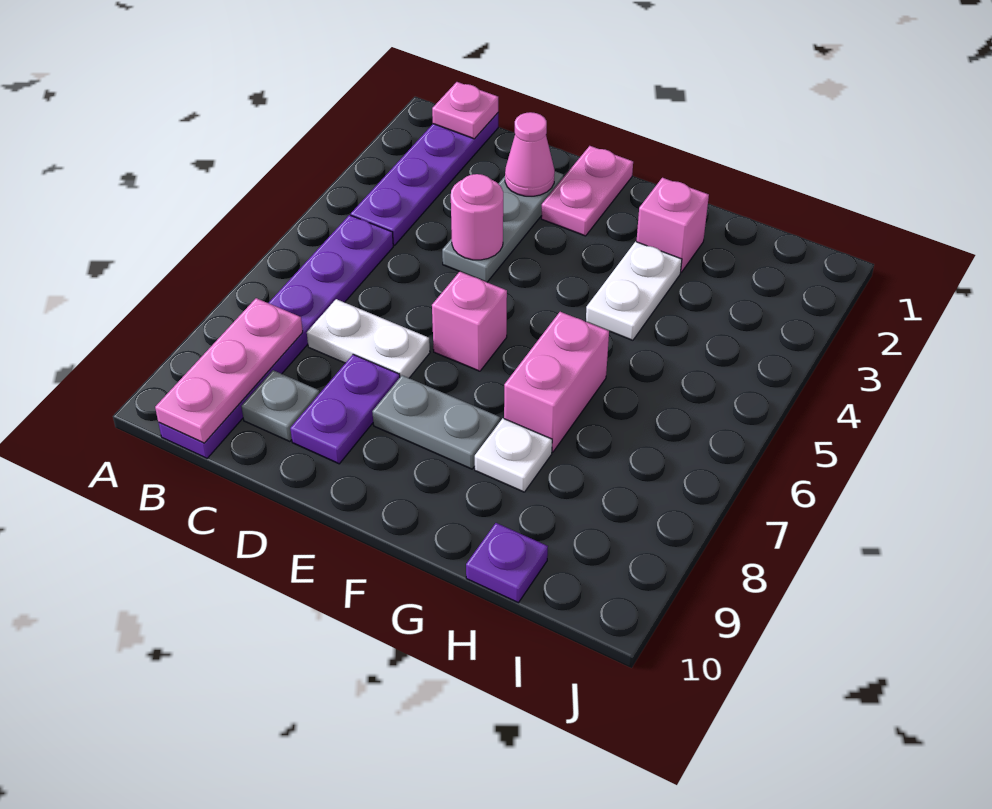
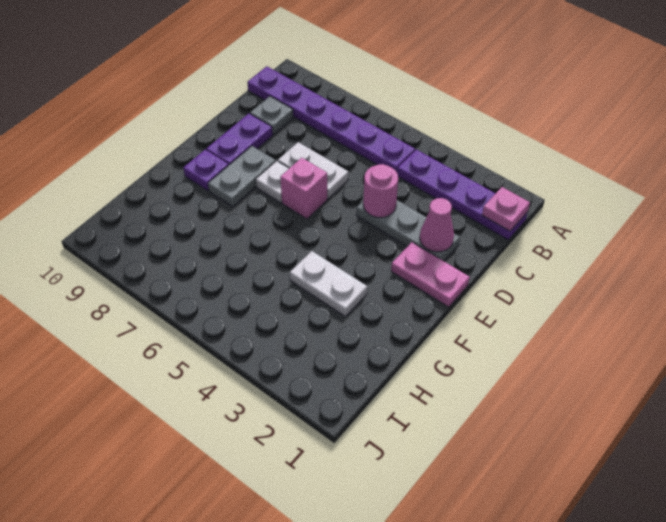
pink 1x3 plate [155,298,303,443] -> none
white 1x2 plate [307,299,430,378] -> white 1x2 plate turned to [278,142,348,199]
purple 1x2 plate [290,354,400,464] -> purple 1x2 plate turned to [206,114,273,165]
pink 1x1 brick [636,178,709,272] -> none
pink 1x2 brick [504,312,609,452] -> none
white 1x1 plate [475,418,552,492] -> white 1x1 plate moved to [256,161,289,203]
purple 1x1 plate [466,523,548,603] -> purple 1x1 plate moved to [183,150,229,191]

